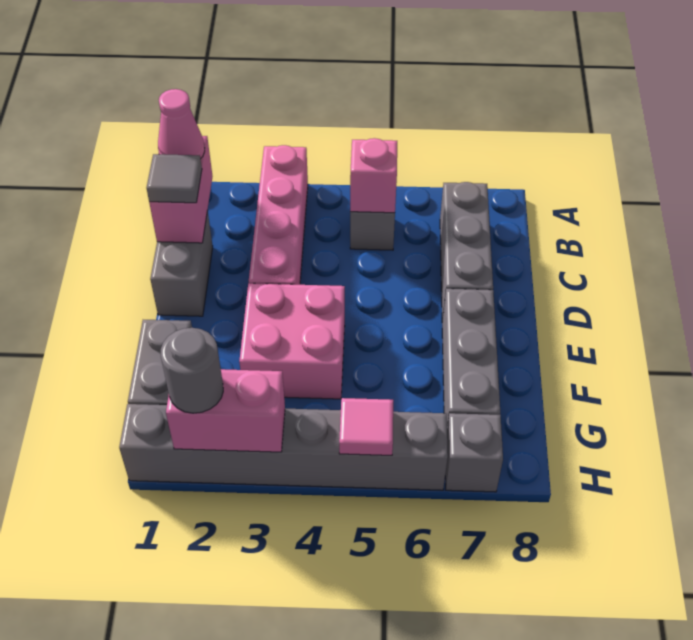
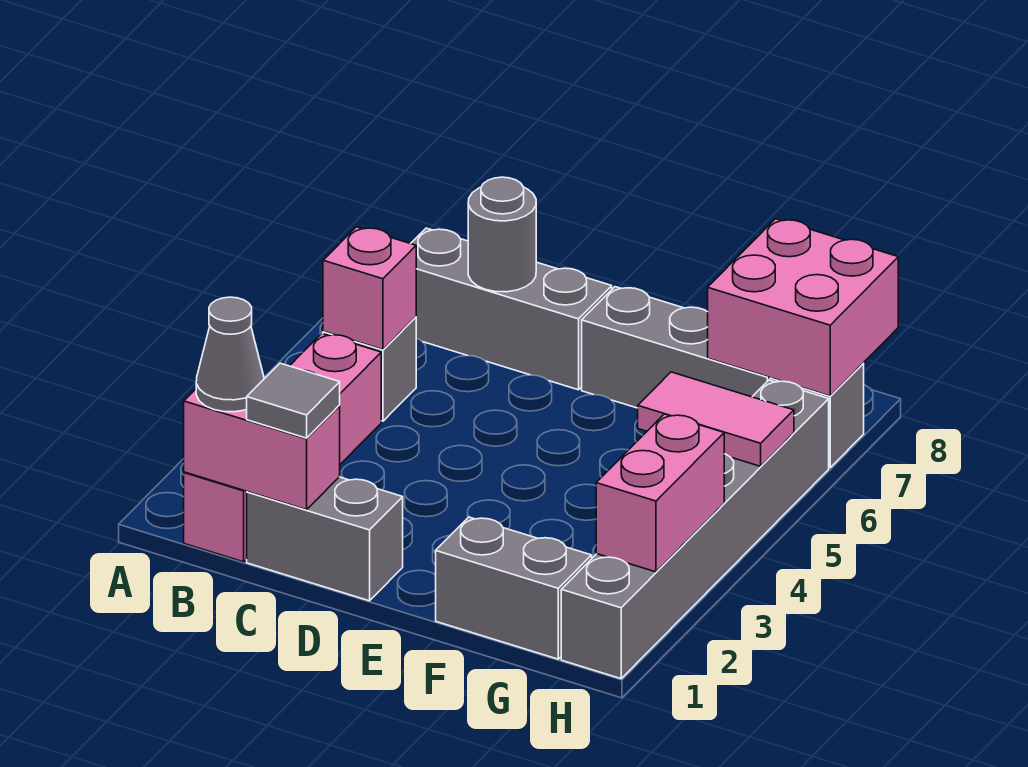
pink 1x4 brick [249,145,308,285] -> pink 1x4 brick turned to [184,334,381,562]
pink 1x1 cone [158,89,205,159] -> grey 1x1 cone [196,297,264,412]
pink 2x2 brick [239,283,345,399] -> pink 2x2 brick moved to [708,219,898,396]
grey 1x1 round brick [161,328,223,413] -> grey 1x1 round brick moved to [468,177,536,292]
pink 1x1 tile [339,398,393,455] -> pink 1x2 tile [638,372,794,466]

